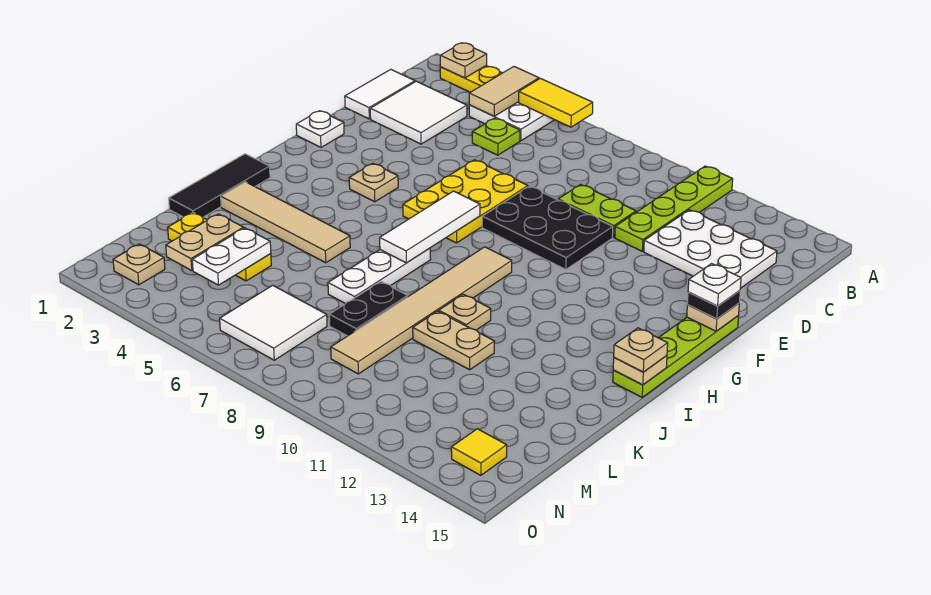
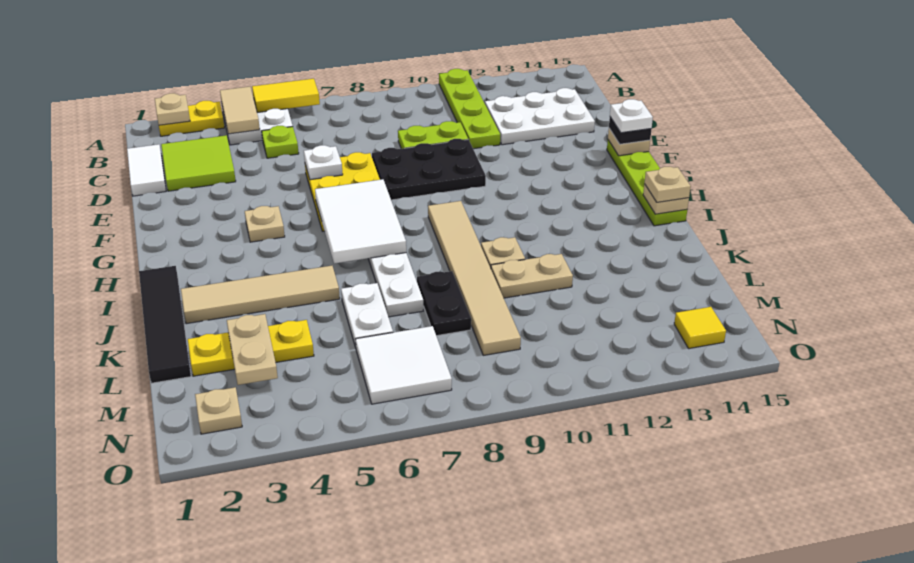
white 2x2 tile [370,81,467,144] -> lime 2x2 tile [161,135,236,191]
white 1x1 plate [296,111,344,147] -> white 1x1 plate moved to [304,145,343,180]
white 1x3 tile [380,191,480,263] -> white 2x3 tile [315,179,406,264]
black 1x3 tile [169,154,270,217] -> black 1x4 tile [139,266,191,383]
white 1x2 plate [192,228,271,285] -> white 1x2 plate moved to [341,283,393,348]

